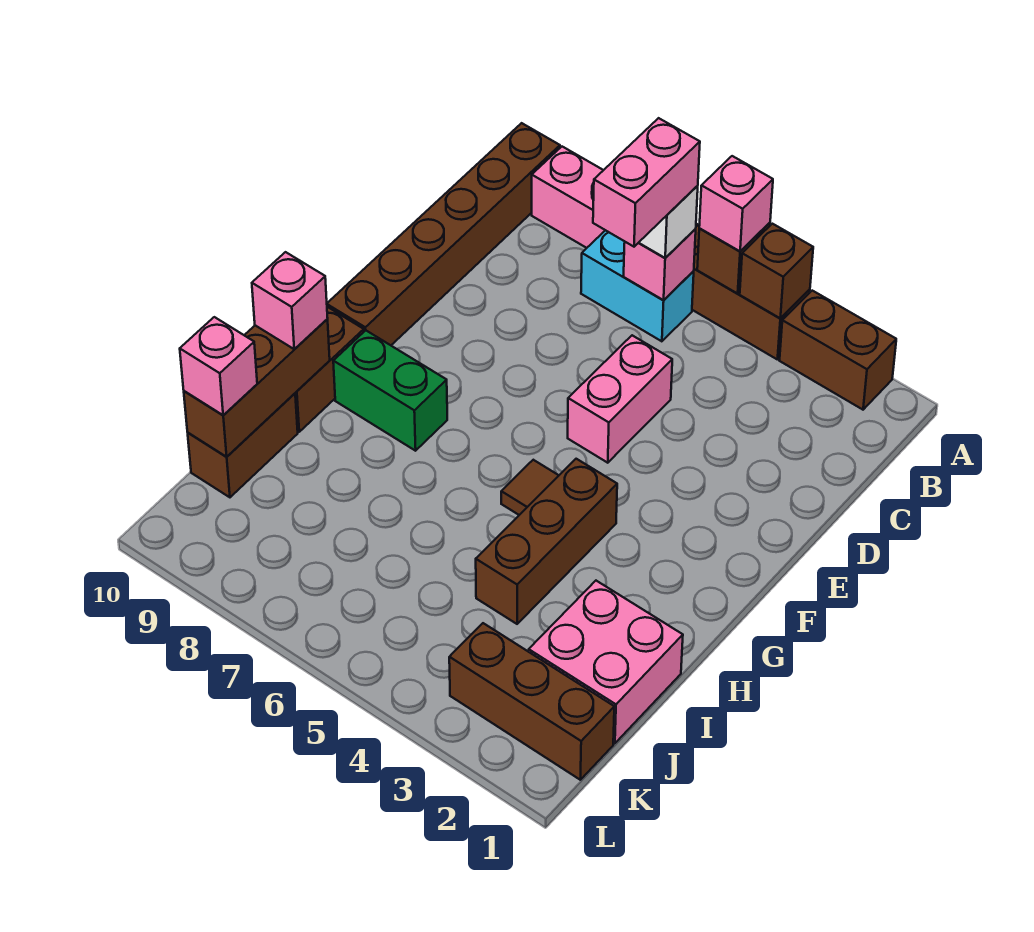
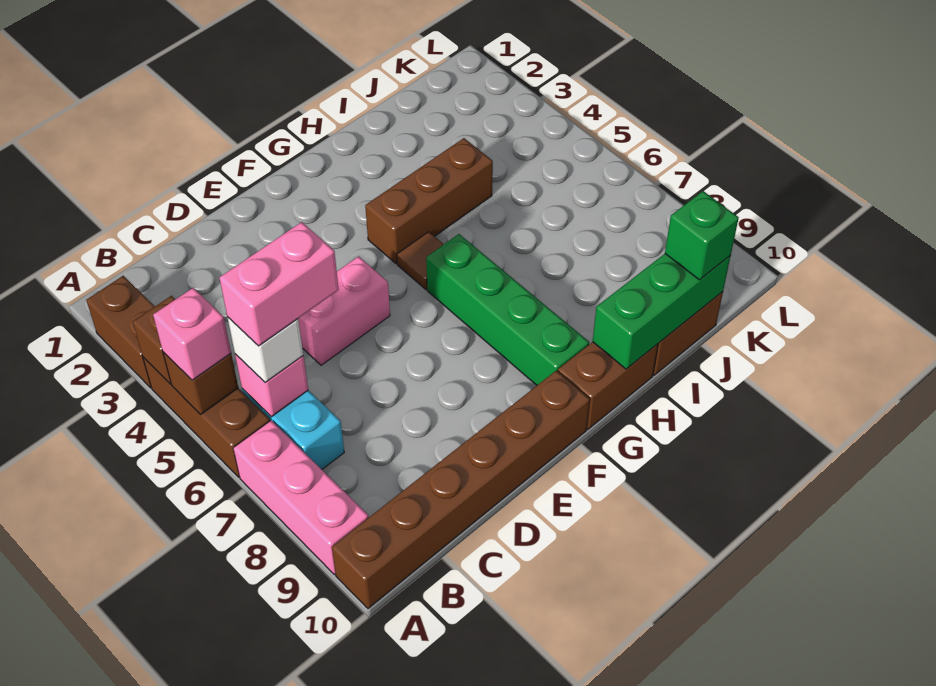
green 1x2 brick [333,330,447,451] -> green 1x4 brick [426,234,589,385]
brown 1x3 brick [184,319,330,457] -> green 1x3 brick [593,254,731,369]
pink 1x1 brick [252,252,328,349] -> none
pink 2x2 brick [529,581,683,743] -> none
pink 1x1 brick [180,317,257,415] -> green 1x1 brick [665,191,739,280]
brown 1x3 brick [449,623,614,780] -> none

